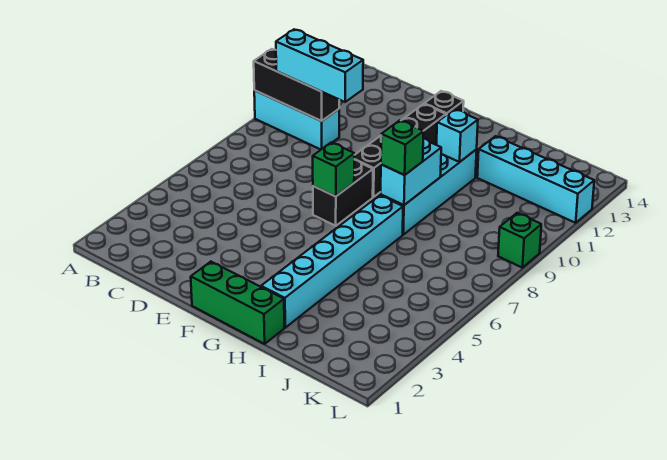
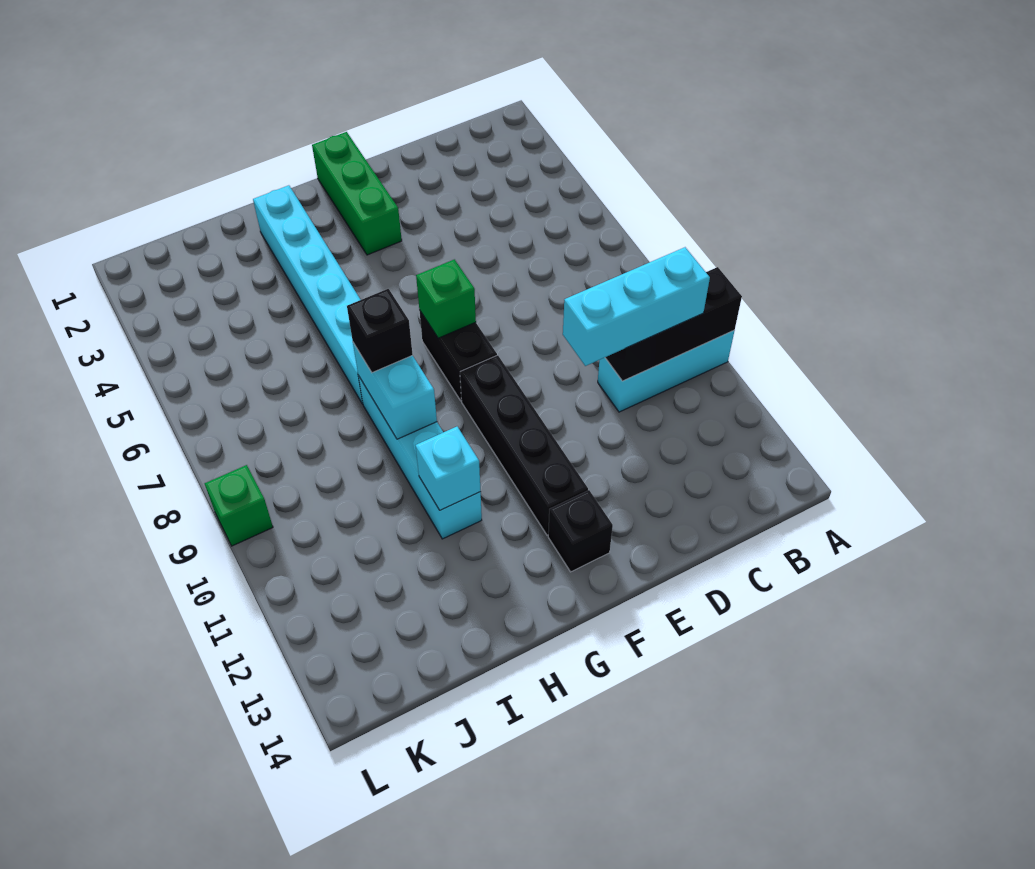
green 1x3 brick [191,262,284,344] -> green 1x3 brick turned to [312,132,402,255]
green 1x1 brick [381,120,424,175] -> black 1x1 brick [347,289,413,373]
cyan 1x4 brick [477,136,594,223] -> none

